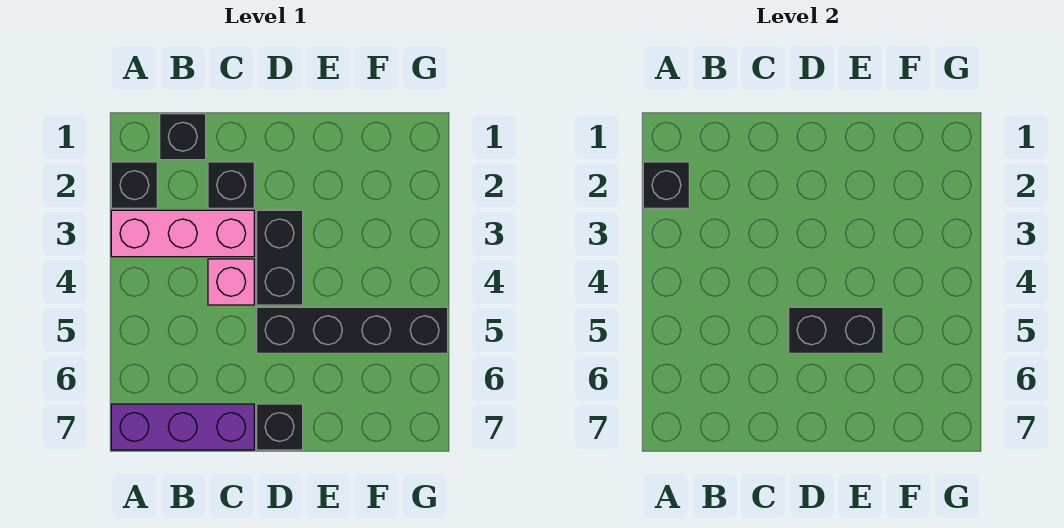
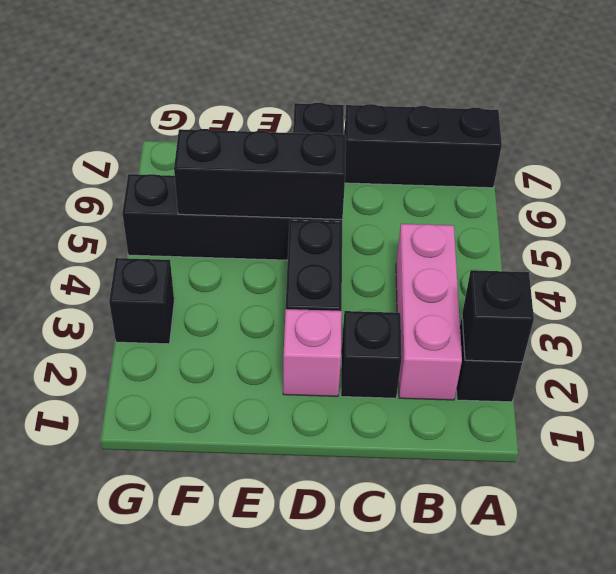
pink 1x3 brick [111,210,254,257] -> pink 1x3 brick turned to [396,224,462,400]
purple 1x3 brick [111,404,254,450] -> black 1x3 brick [344,104,502,188]
black 1x1 brick [160,114,206,160] -> black 1x1 brick moved to [109,258,174,344]
pink 1x1 brick [208,259,254,305] -> pink 1x1 brick moved to [283,309,342,396]
black 1x2 brick [789,307,883,353] -> black 1x3 brick [174,129,346,219]

